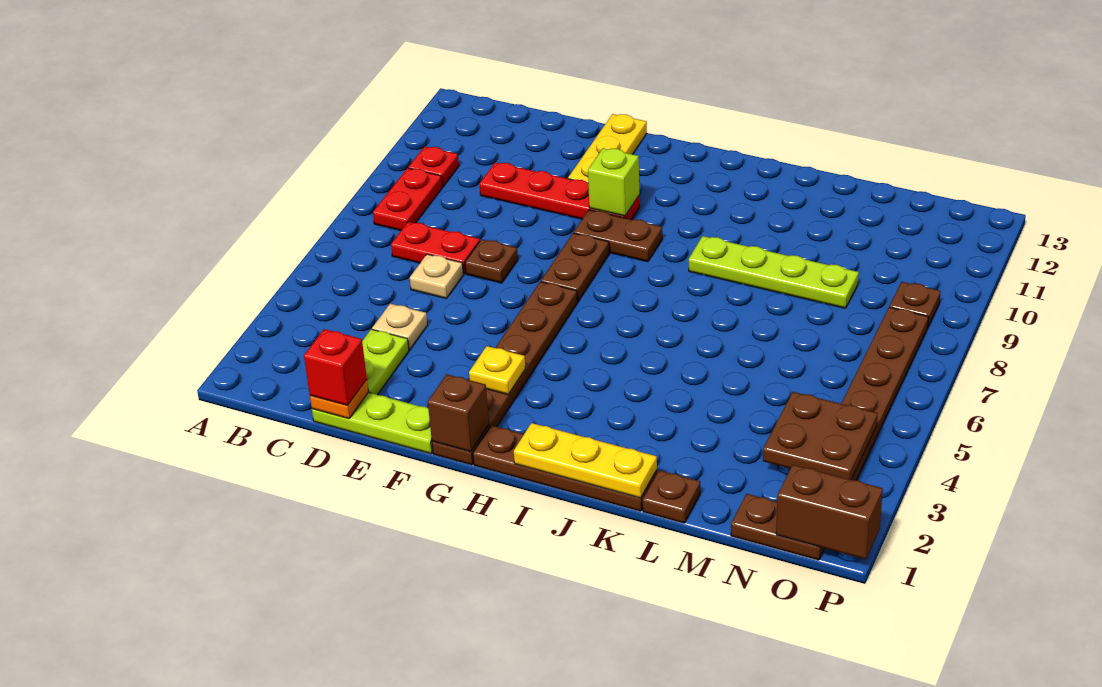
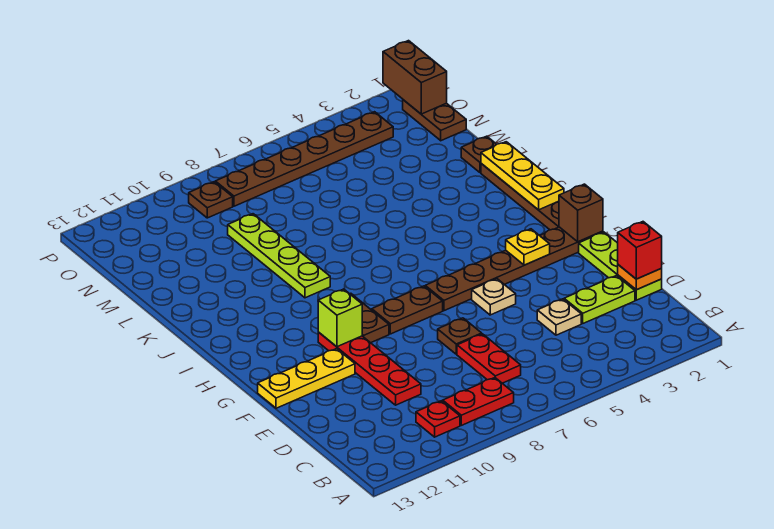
tan 1x1 plate [410,254,463,298] -> tan 1x1 plate moved to [472,279,516,315]
brown 2x2 plate [763,392,878,480] -> none

